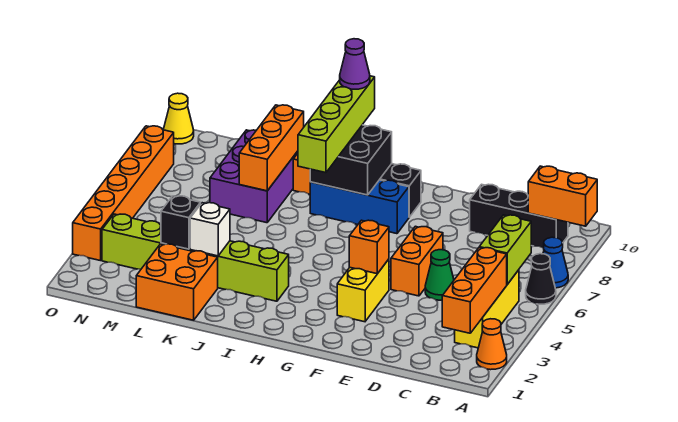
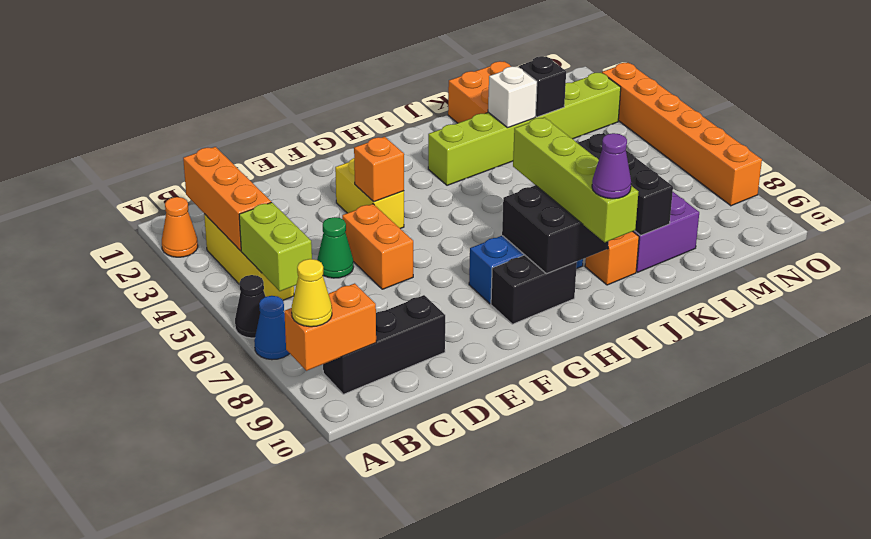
orange 1x3 brick [239,105,304,191] -> black 1x3 brick [578,133,673,236]
yellow 1x1 cone [163,93,194,144] -> yellow 1x1 cone moved to [292,259,332,327]

